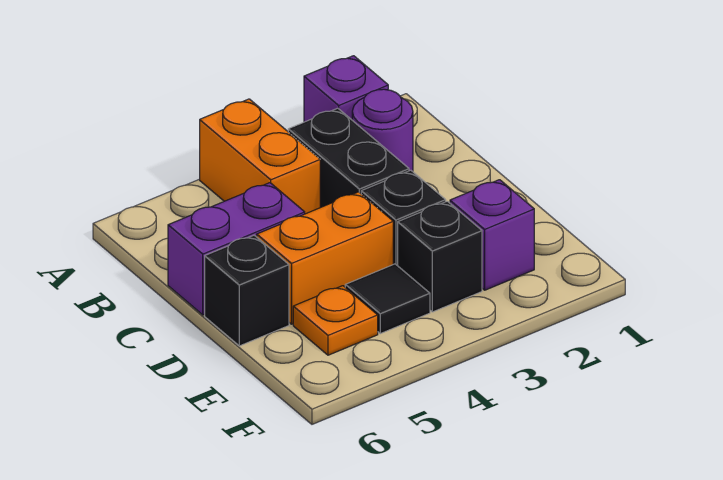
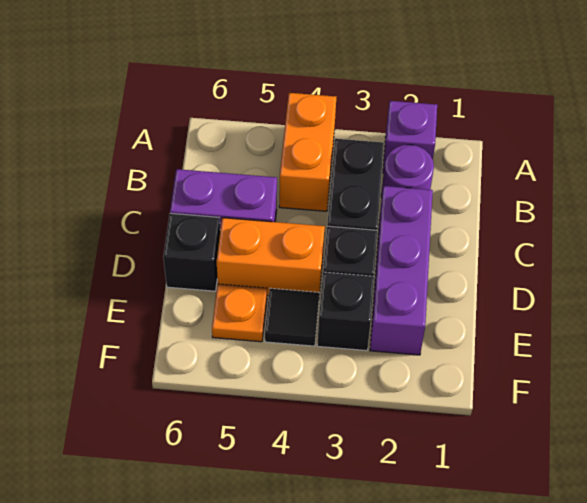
purple 1x1 brick [450,180,534,290] -> purple 1x3 brick [370,186,433,355]

